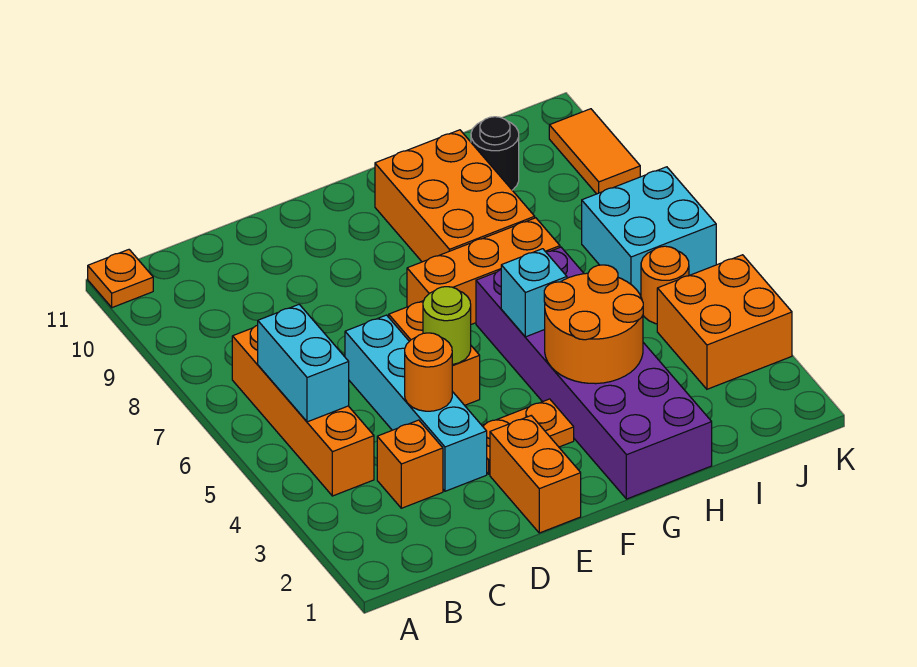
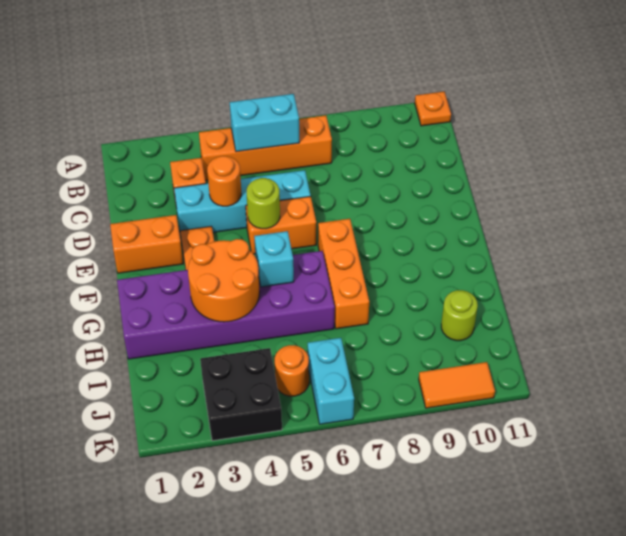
orange 2x3 brick [375,130,535,262] -> none
black 1x1 round brick [471,117,519,190] -> lime 1x1 round brick [441,290,478,341]
orange 2x2 brick [657,255,792,389] -> black 2x2 brick [200,348,282,441]
cyan 2x2 brick [582,167,716,296] -> cyan 1x2 brick [308,338,354,424]

